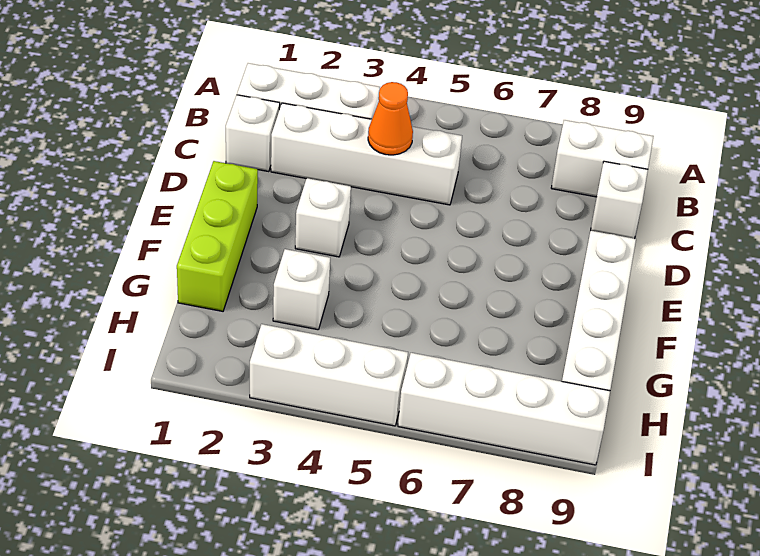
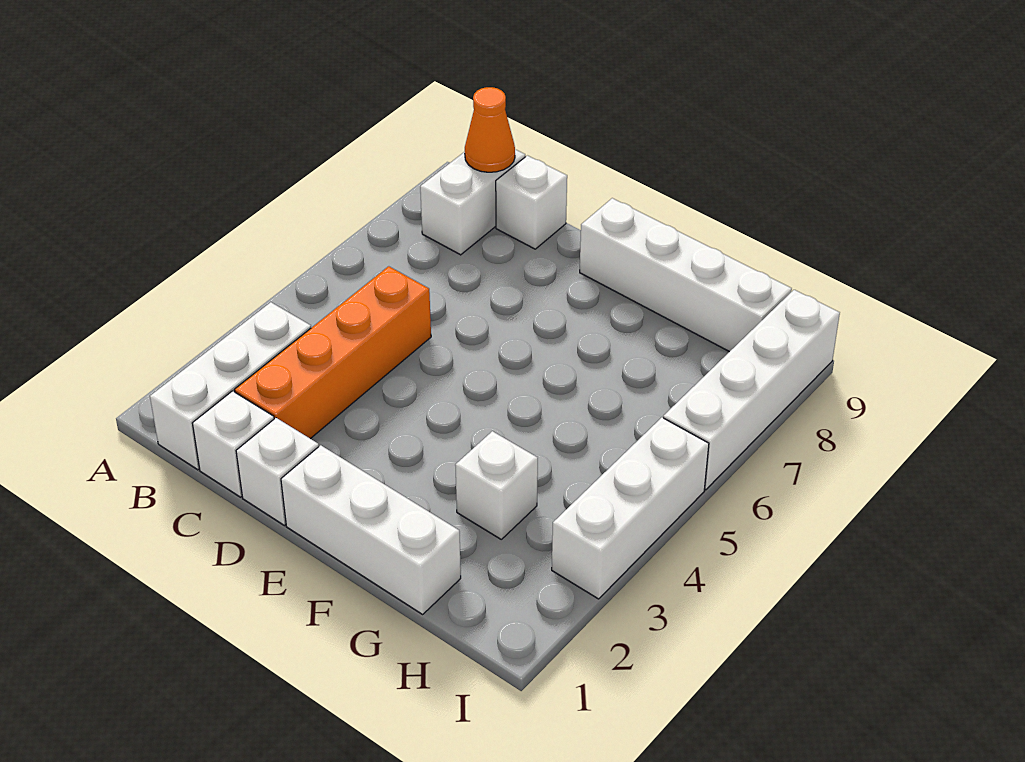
white 1x4 brick [271,103,462,205] -> orange 1x4 brick [235,266,431,439]
orange 1x1 cone [368,82,413,155] -> orange 1x1 cone moved to [465,87,515,172]
lime 1x3 brick [177,161,258,311] -> white 1x3 brick [281,445,461,614]
white 1x1 brick [295,178,351,257] -> white 1x1 brick moved to [236,418,319,525]

